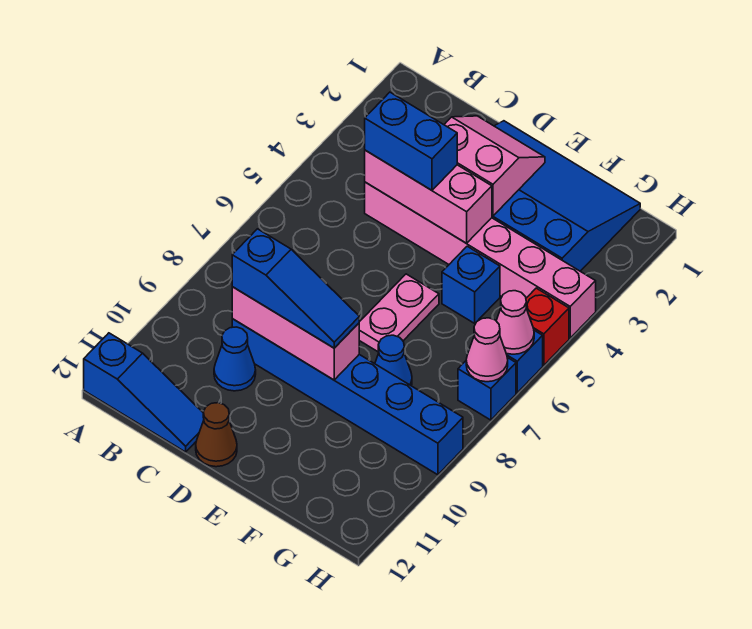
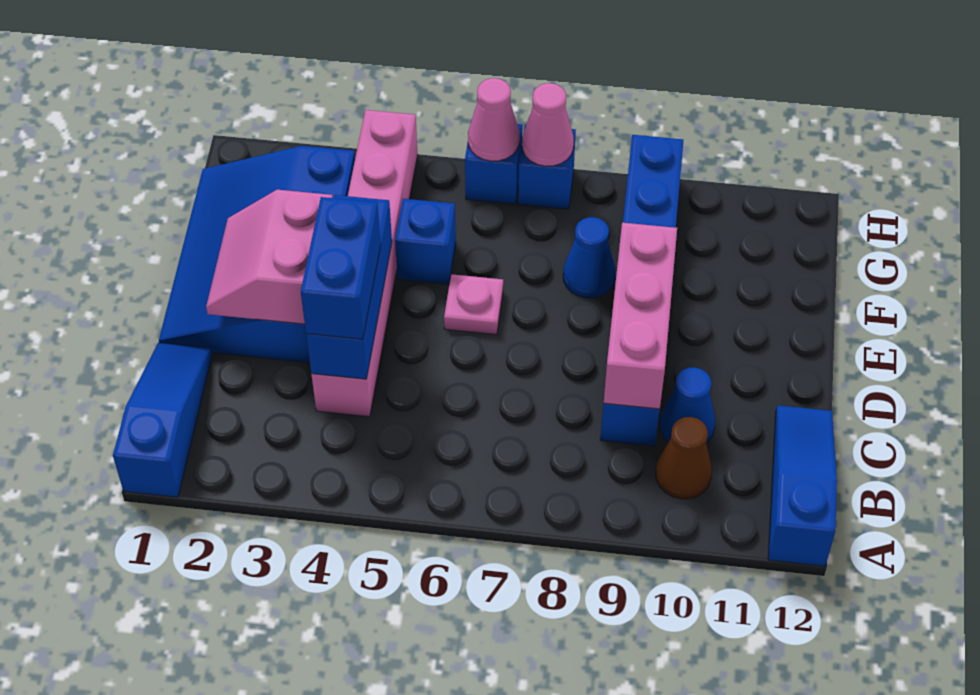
pink 1x3 brick [365,150,492,243] -> blue 1x3 brick [306,195,392,379]
blue 1x3 slope [232,229,359,348] -> blue 1x3 slope moved to [113,343,212,497]
brown 1x1 cone [196,403,237,467] -> brown 1x1 cone moved to [656,417,712,499]
pink 1x2 plate [359,274,439,352] -> pink 1x1 plate [444,274,503,335]
red 1x1 brick [526,288,569,365] -> none

